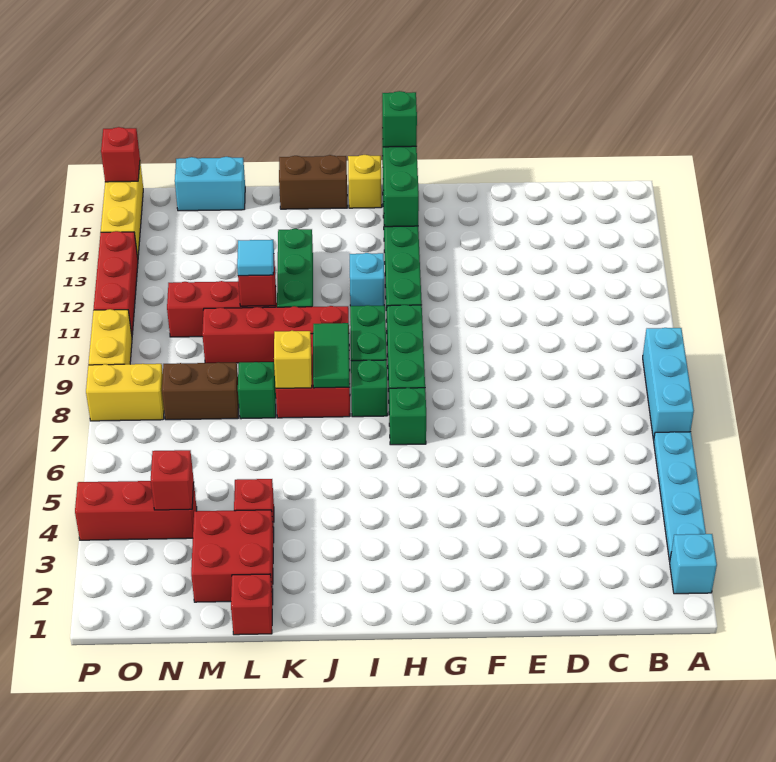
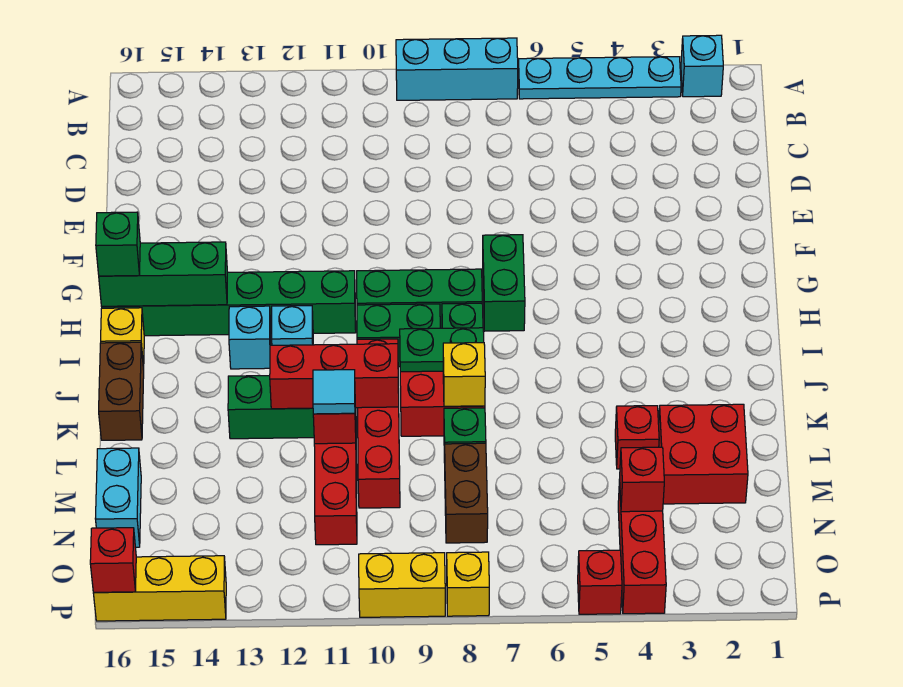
green 1x1 brick [389,388,426,445] -> green 1x2 brick [483,235,525,331]
none -> cyan 1x1 brick [229,306,271,369]
green 1x2 tile [313,323,350,388] -> green 1x2 plate [400,328,484,372]
red 1x1 brick [231,574,273,635] -> red 1x1 brick moved to [578,550,622,614]
yellow 1x2 brick [86,364,164,421] -> yellow 1x1 brick [447,552,489,616]
red 1x3 brick [94,231,138,335] -> red 1x3 brick moved to [270,344,399,409]

